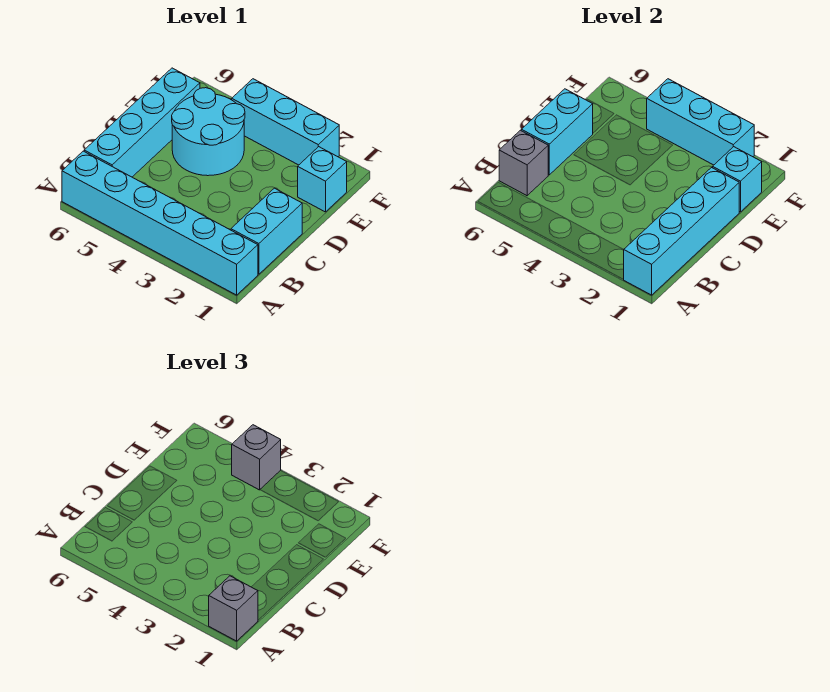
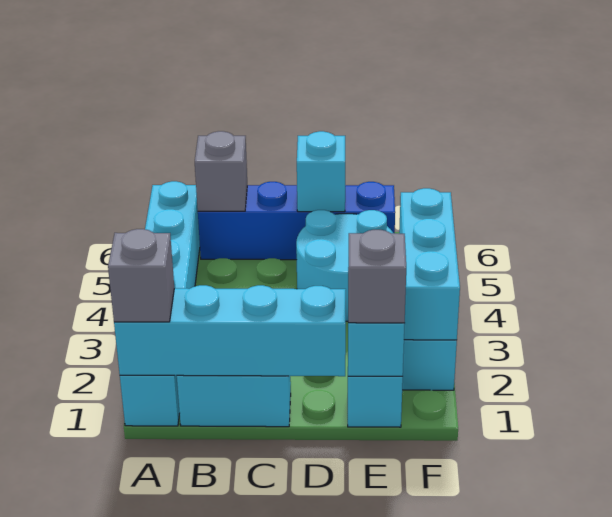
cyan 1x4 brick [84,68,200,177] -> blue 1x4 brick [198,182,395,260]
cyan 1x2 brick [521,89,593,175] -> cyan 1x1 brick [297,131,345,212]
grey 1x1 brick [232,425,281,490] -> grey 1x1 brick moved to [348,230,406,323]

